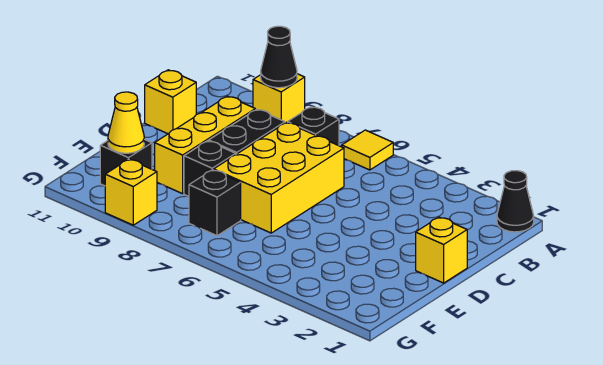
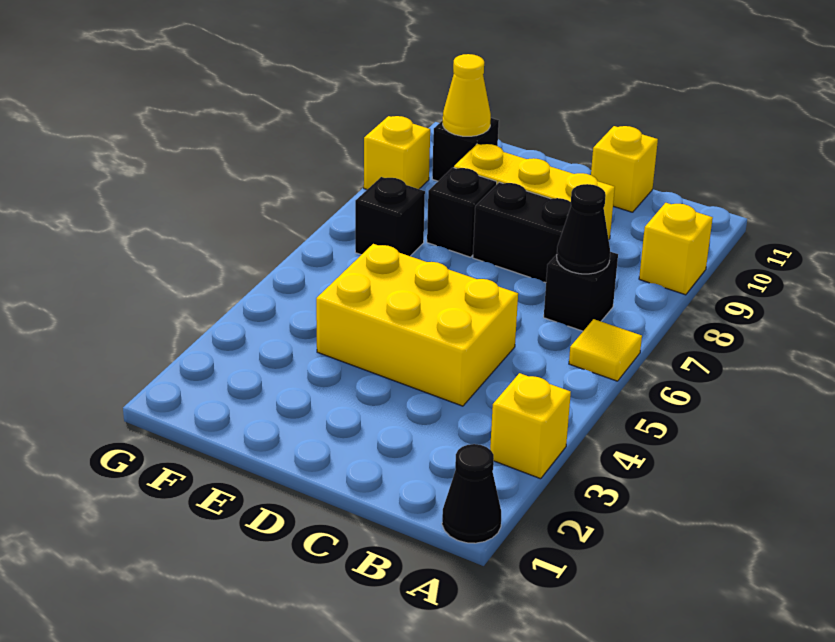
black 1x1 cone [261,26,297,88] -> black 1x1 cone moved to [557,184,610,274]
yellow 2x3 brick [214,123,344,233] -> yellow 2x3 brick moved to [316,244,518,406]
yellow 1x1 brick [416,217,467,283] -> yellow 1x1 brick moved to [490,373,571,479]

